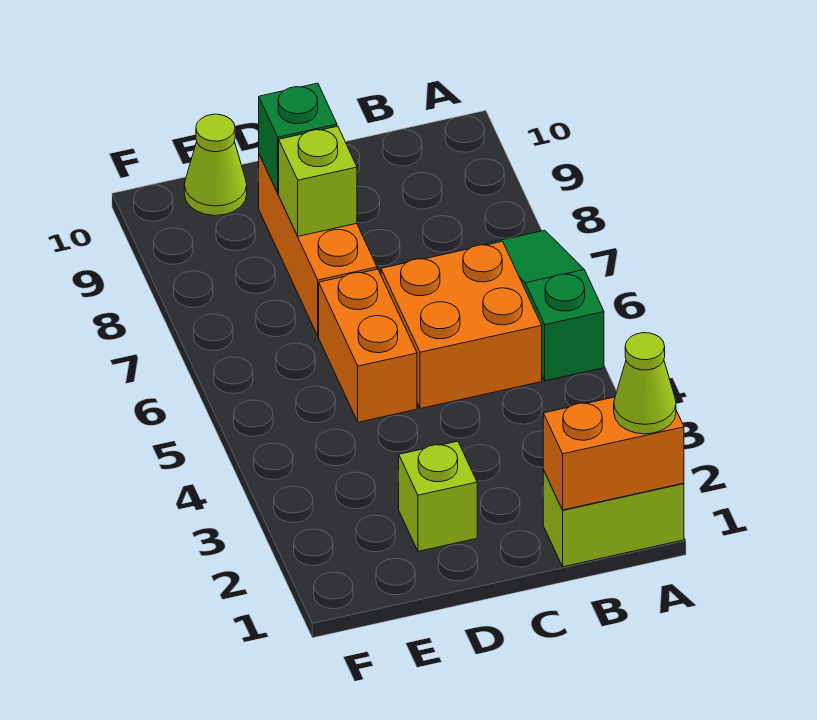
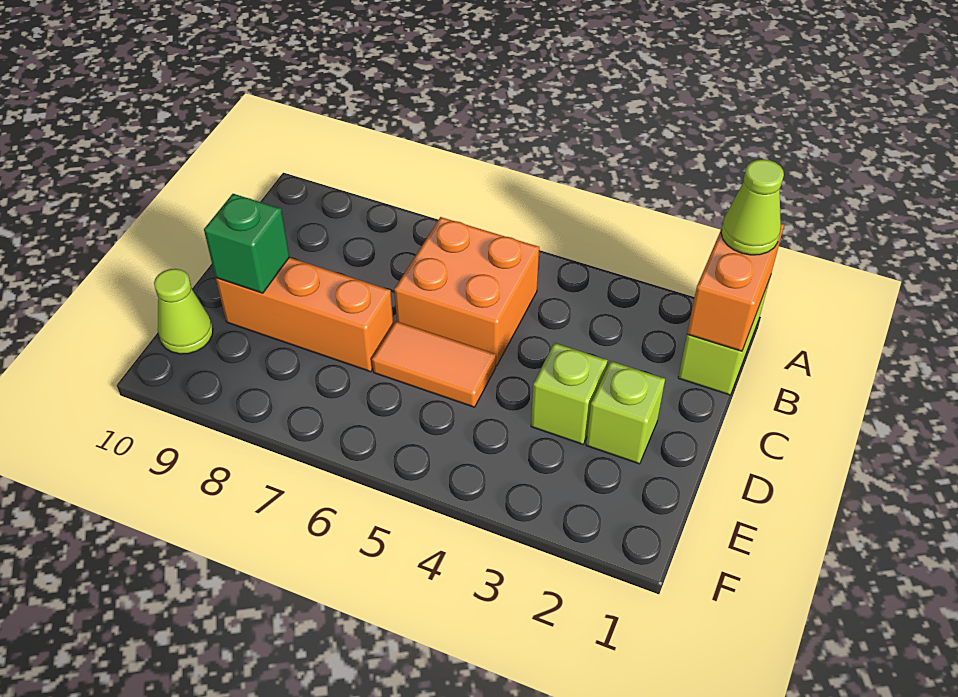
green 1x3 slope [486,230,604,381] -> none
orange 1x2 brick [319,269,417,422] -> orange 1x2 tile [372,321,496,407]
lime 1x1 brick [279,126,357,236] -> lime 1x1 brick moved to [531,343,608,444]

